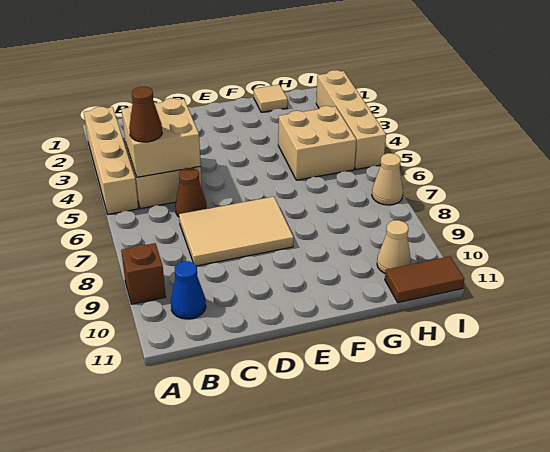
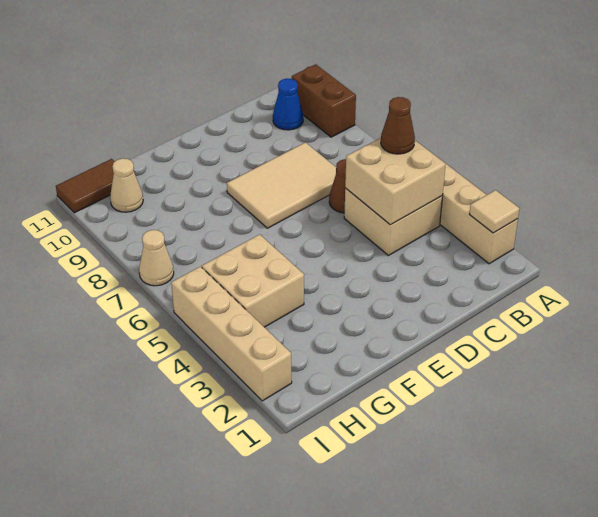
brown 1x1 brick [121,243,166,304] -> brown 1x2 brick [292,64,356,137]
tan 1x1 tile [254,85,288,112] -> tan 1x1 tile moved to [469,190,519,233]

